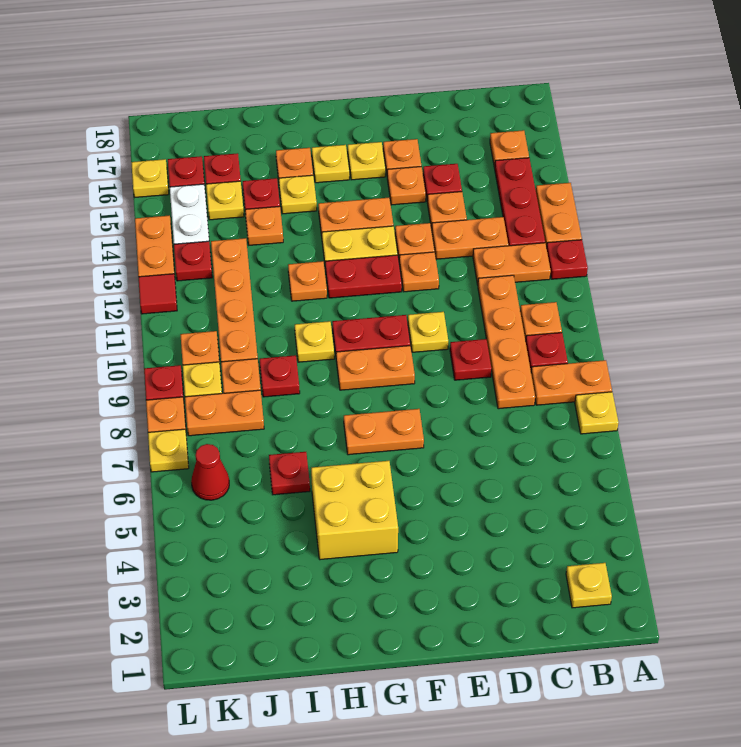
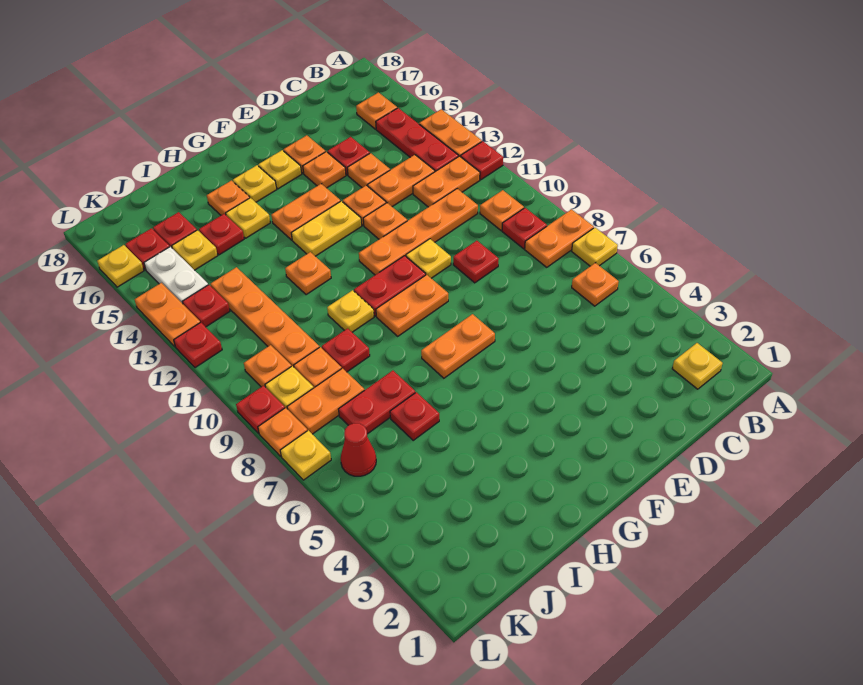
orange 1x4 plate [478,275,535,409] -> orange 1x4 plate turned to [359,189,478,275]
red 1x2 plate [325,255,402,298] -> red 1x2 plate moved to [339,371,415,434]
yellow 2x2 brick [311,461,398,560] -> none
orange 1x1 plate [245,206,283,245] -> orange 1x1 plate moved to [572,263,619,306]
red 1x1 tile [139,274,177,314] -> red 1x1 plate [174,322,222,368]

